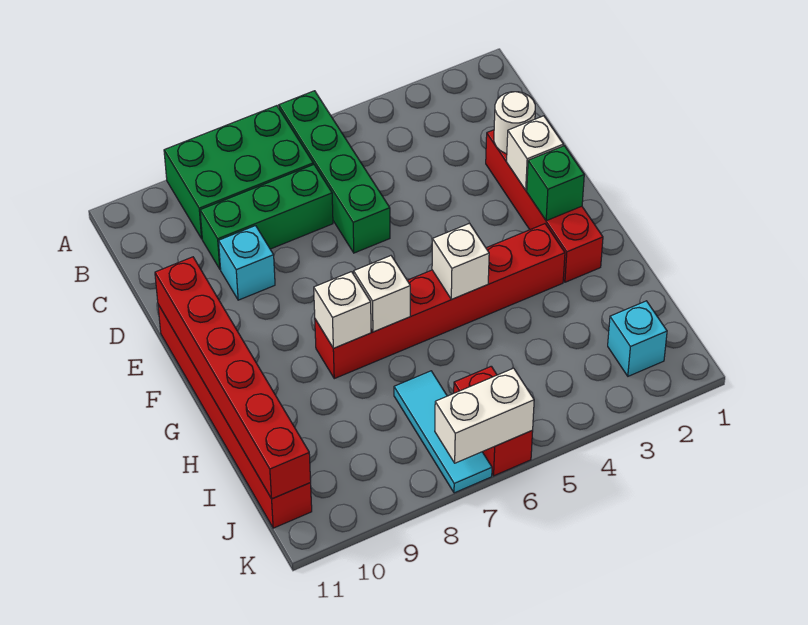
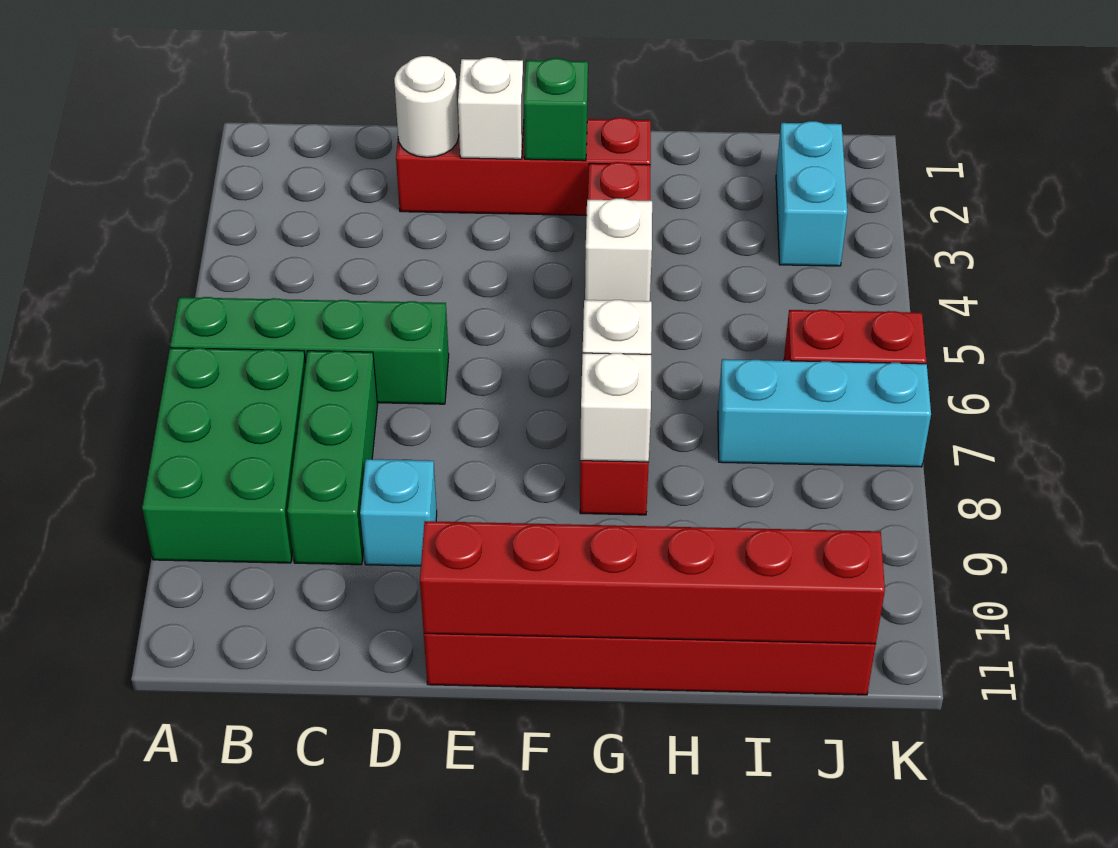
cyan 1x3 tile [394,371,492,493] -> cyan 1x3 brick [718,359,931,467]
cyan 1x1 brick [608,301,667,376] -> cyan 1x2 brick [776,121,847,266]
white 1x2 brick [435,368,534,463] -> none

